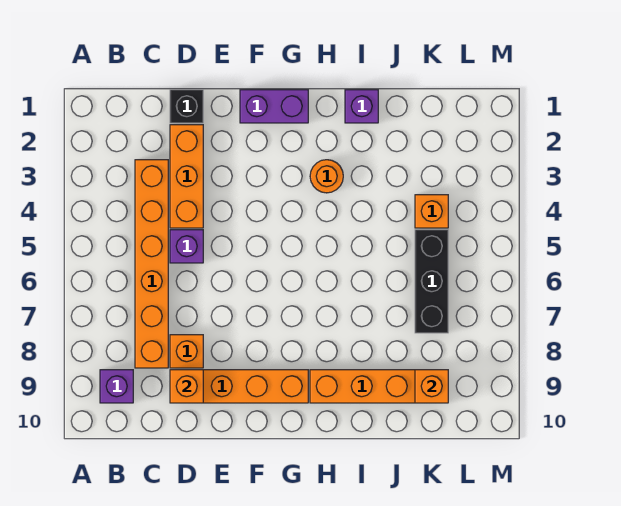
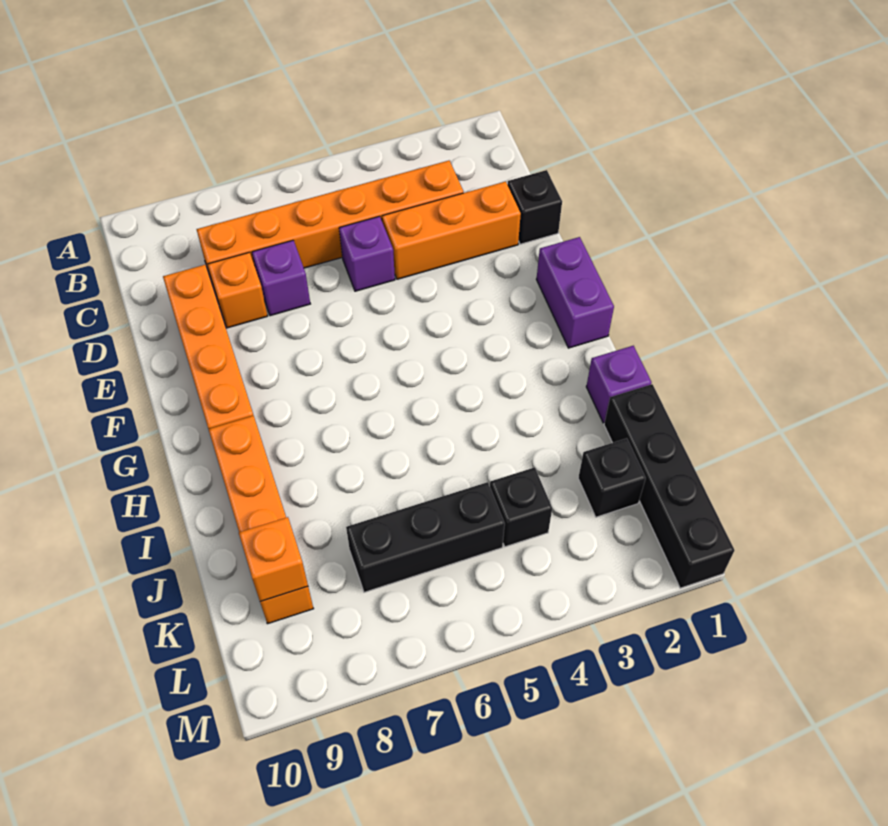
purple 1x1 brick [100,370,133,403] -> purple 1x1 brick moved to [252,240,310,316]
orange 1x1 brick [170,370,203,403] -> none
orange 1x1 round brick [310,160,343,193] -> none
none -> black 1x4 brick [604,384,734,588]
none -> black 1x1 brick [578,438,646,517]
orange 1x1 brick [415,195,448,228] -> black 1x1 brick [490,467,552,547]

